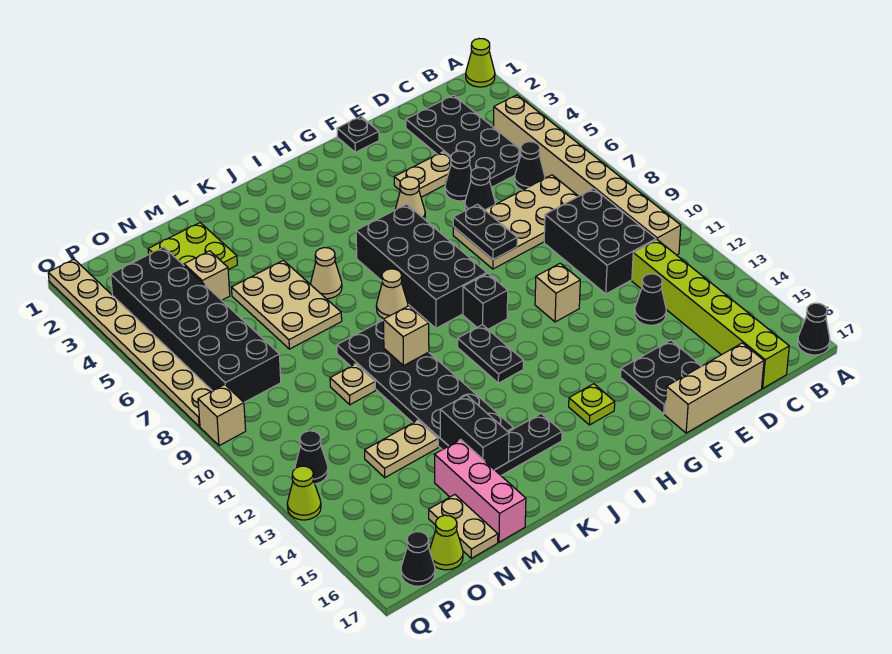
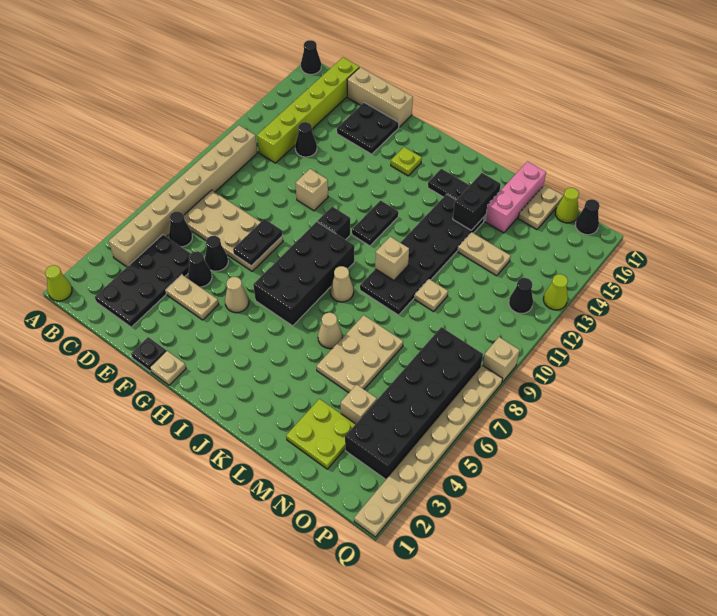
black 2x3 brick [544,189,656,294] -> none
none -> tan 1x1 plate [150,351,186,385]

